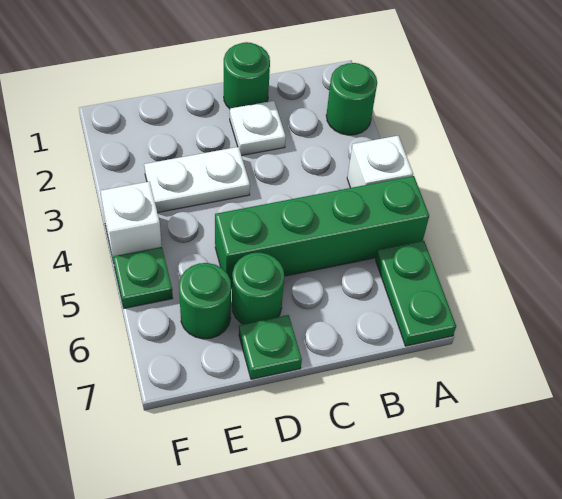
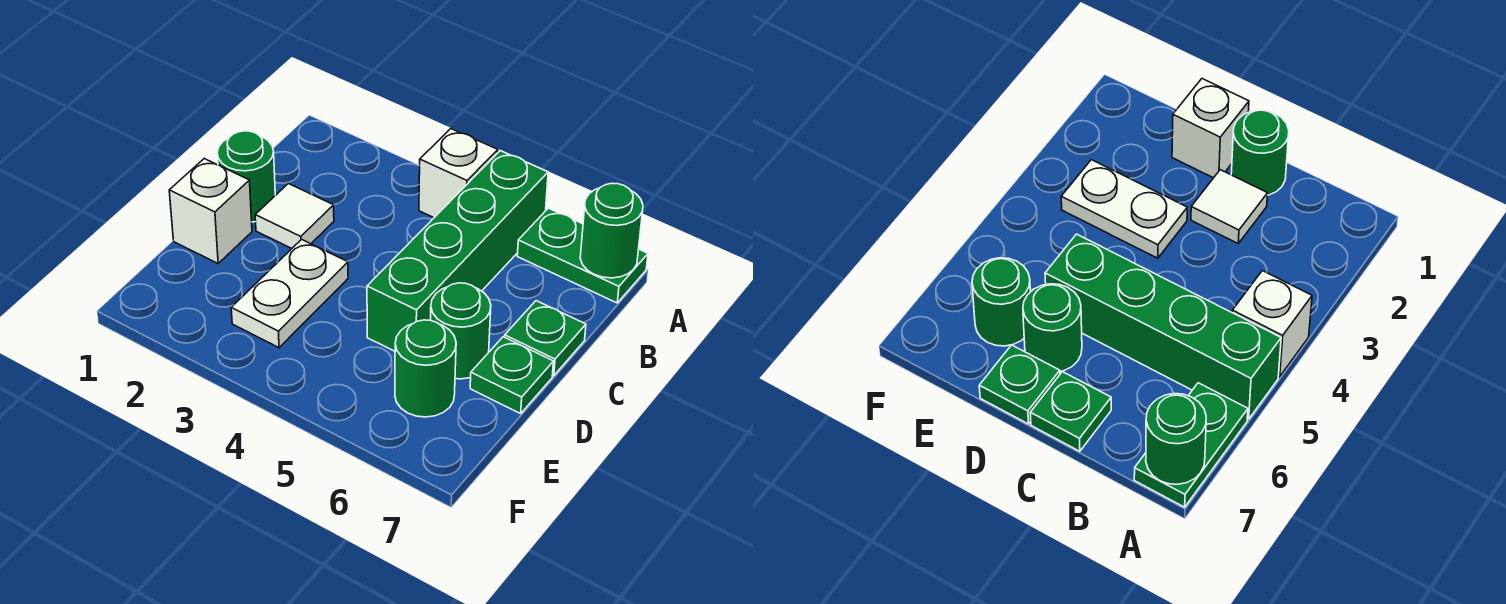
green 1x1 round brick [326,63,377,135] -> green 1x1 round brick moved to [580,183,643,278]
white 1x1 plate [230,101,286,155] -> white 1x1 tile [255,184,334,248]
white 1x1 brick [100,181,162,262] -> white 1x1 brick moved to [169,159,252,263]
green 1x1 plate [113,247,173,308] -> green 1x1 plate moved to [505,301,586,376]

